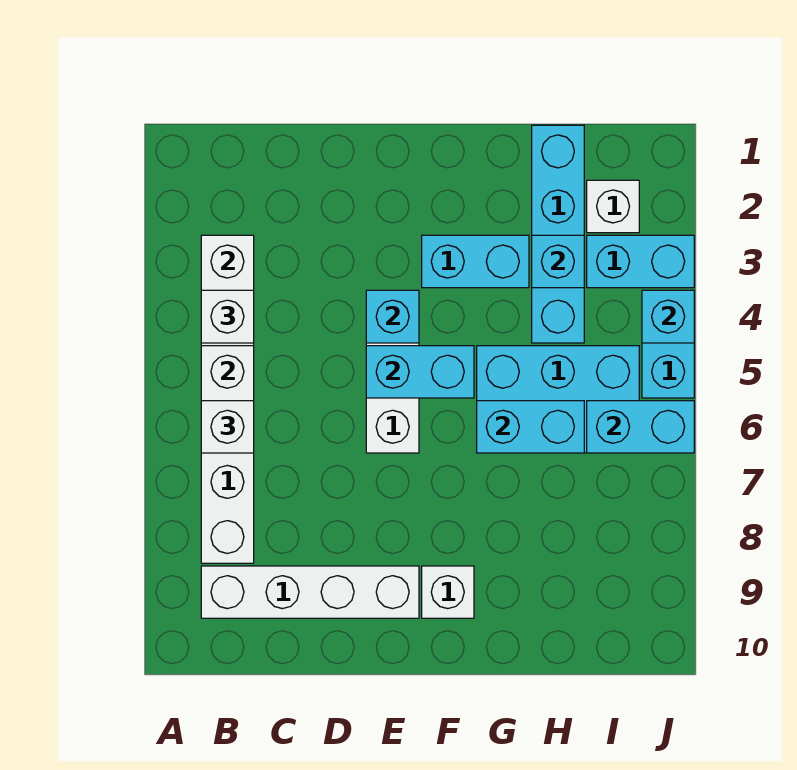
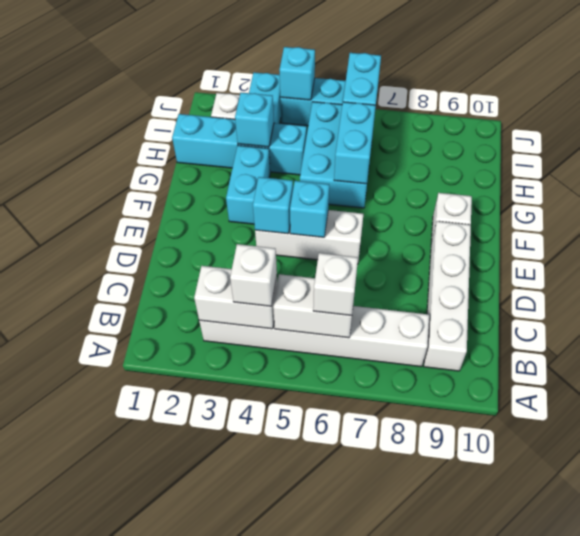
cyan 1x2 brick [366,346,474,398] -> cyan 1x1 brick [290,181,329,237]

